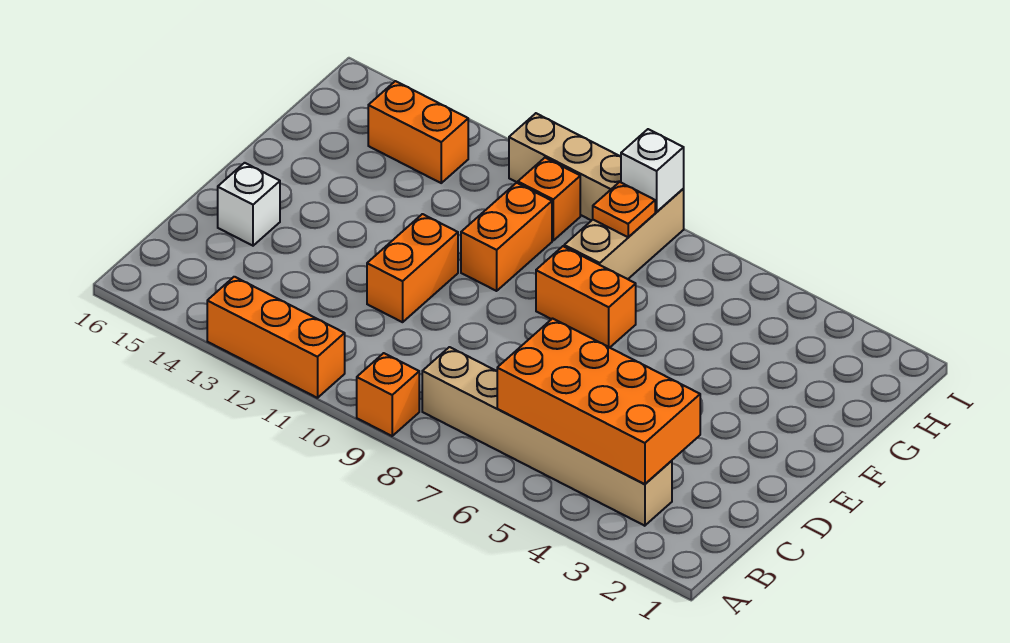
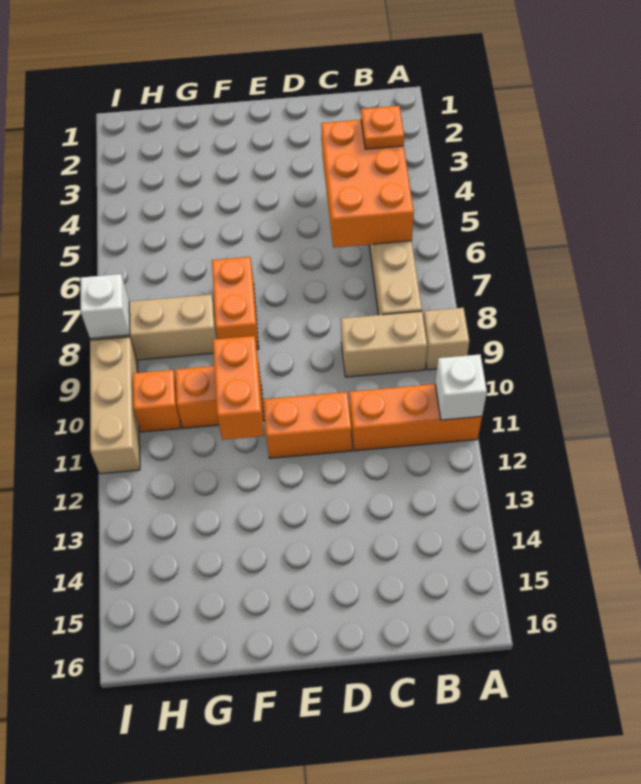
orange 1x1 brick [357,353,419,436] -> tan 1x1 brick [424,308,469,370]
orange 1x3 brick [207,277,345,398] -> orange 1x3 brick turned to [349,384,482,451]
orange 2x4 brick [497,319,700,484] -> orange 2x3 brick [321,120,414,248]
none -> tan 1x2 brick [341,311,427,377]
white 1x1 brick [218,163,280,246] -> white 1x1 brick moved to [435,354,487,420]
orange 1x1 plate [593,182,655,237] -> orange 1x1 plate moved to [361,106,404,149]
orange 1x2 brick [368,81,468,183] -> orange 1x2 brick moved to [213,336,264,440]

